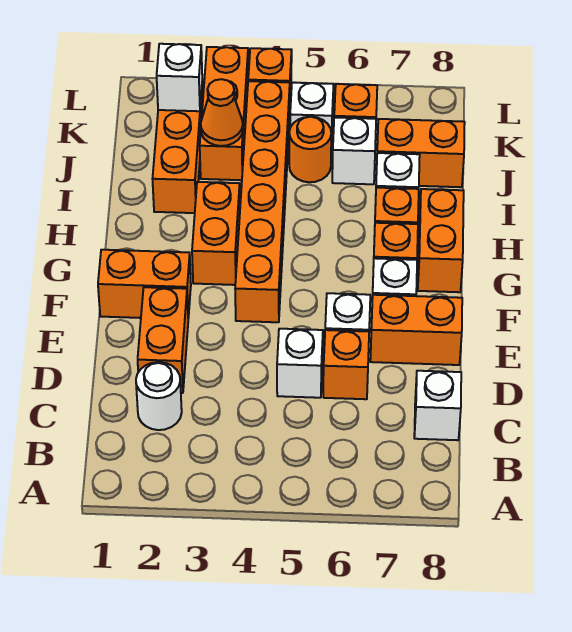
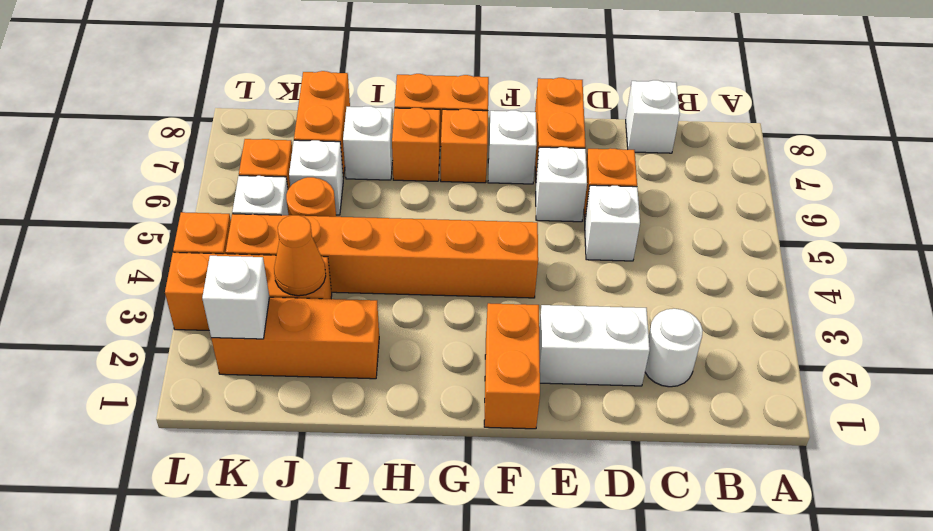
orange 1x2 brick [138,287,188,393] -> white 1x2 brick [539,305,650,386]
orange 1x2 brick [192,182,240,285] -> none

